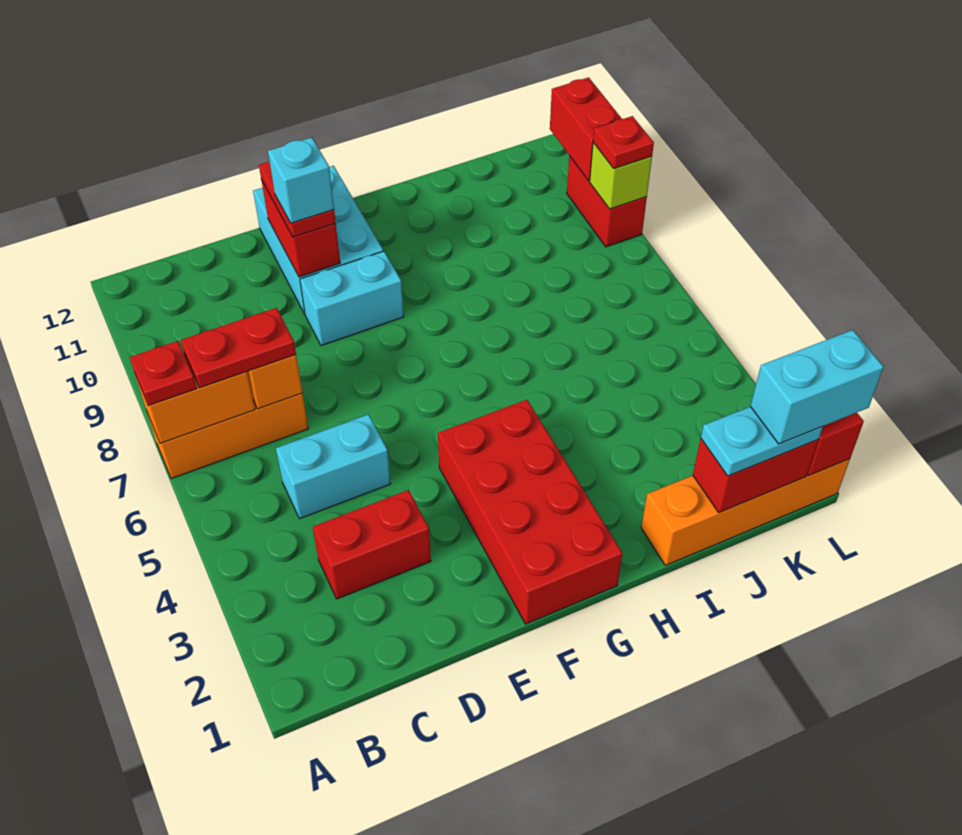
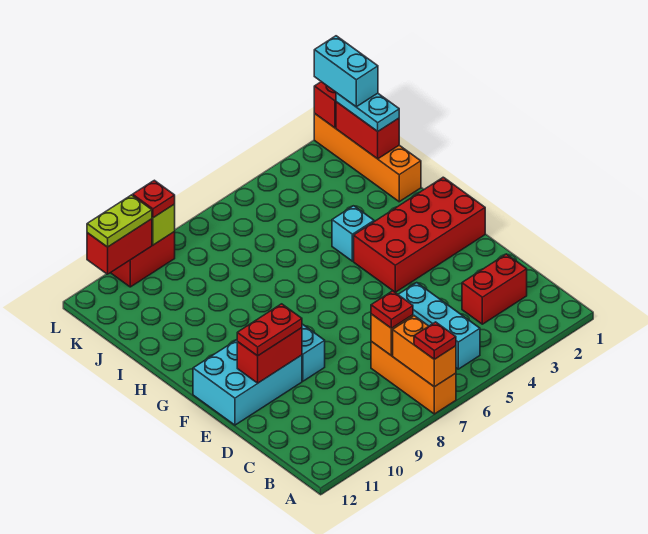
red 1x2 plate [181,308,296,388] -> red 1x1 plate [371,291,413,328]
red 1x2 brick [313,490,431,599] -> red 1x2 brick turned to [462,254,527,324]
cyan 1x2 brick [276,414,391,519] -> cyan 1x3 brick [398,283,480,369]
cyan 1x1 brick [268,137,334,223] -> cyan 1x1 brick moved to [332,206,374,261]
none -> lime 1x2 plate [87,195,152,247]

